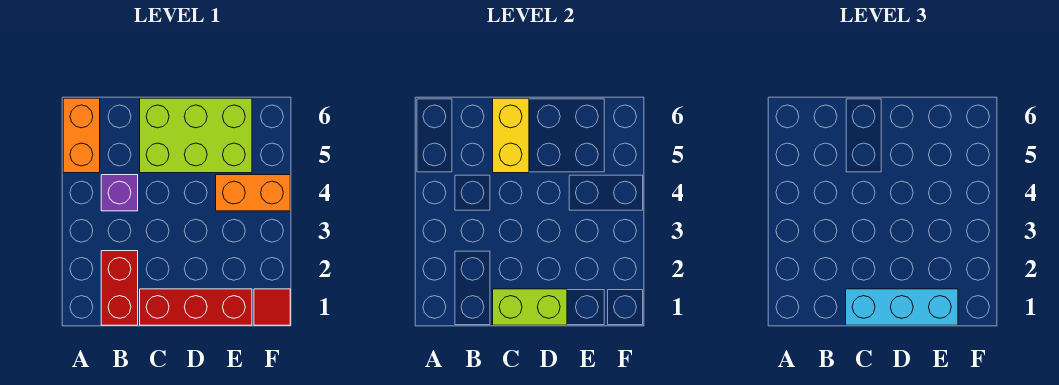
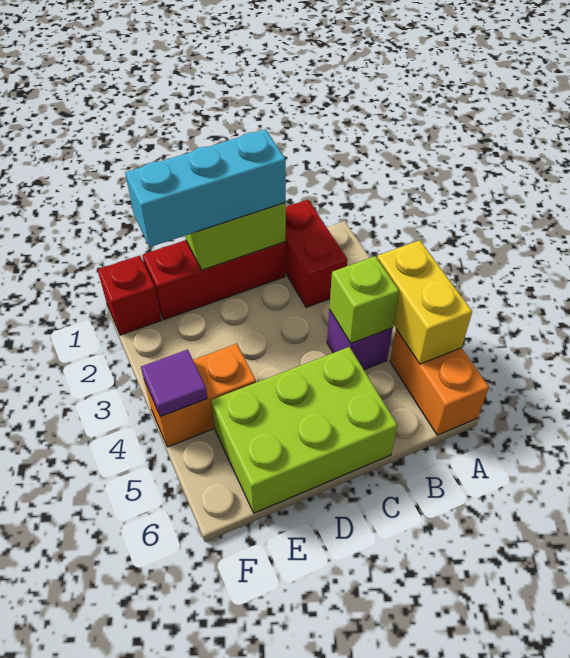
none -> lime 1x1 brick [329,256,399,343]
yellow 1x2 brick [493,98,529,173] -> yellow 1x2 brick moved to [377,240,472,364]
red 1x1 tile [254,289,290,325] -> red 1x1 brick [98,255,161,335]
none -> purple 1x1 tile [141,349,208,417]

